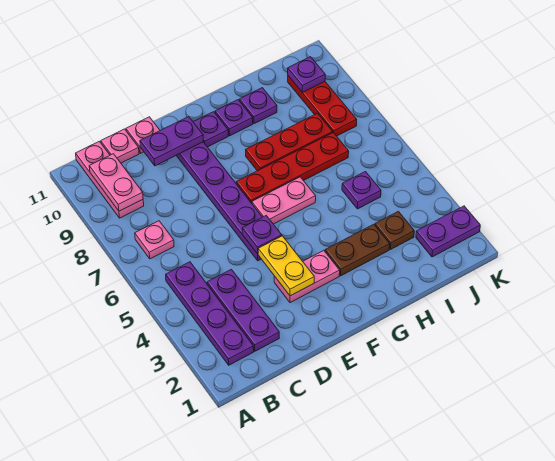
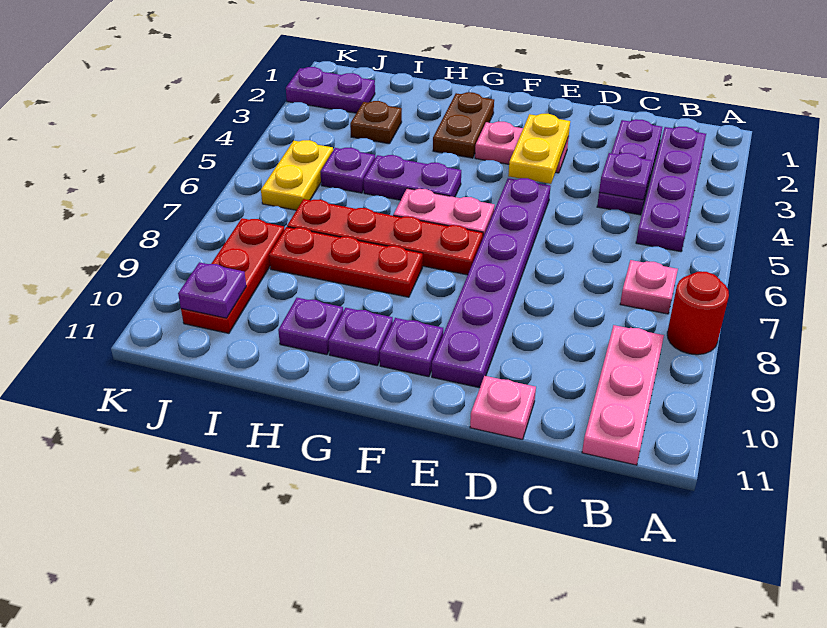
none -> red 1x1 round brick [667,272,729,355]
pink 1x2 plate [89,154,143,211] -> none
pink 1x1 plate [101,129,139,163] -> none
purple 1x2 plate [140,117,203,166] -> purple 1x2 plate moved to [364,155,461,200]
purple 1x1 plate [242,216,282,254] -> purple 1x1 plate moved to [599,153,652,200]
brown 1x2 plate [325,224,390,276] -> brown 1x2 plate turned to [433,92,494,158]
none -> yellow 1x2 plate [261,140,333,210]

